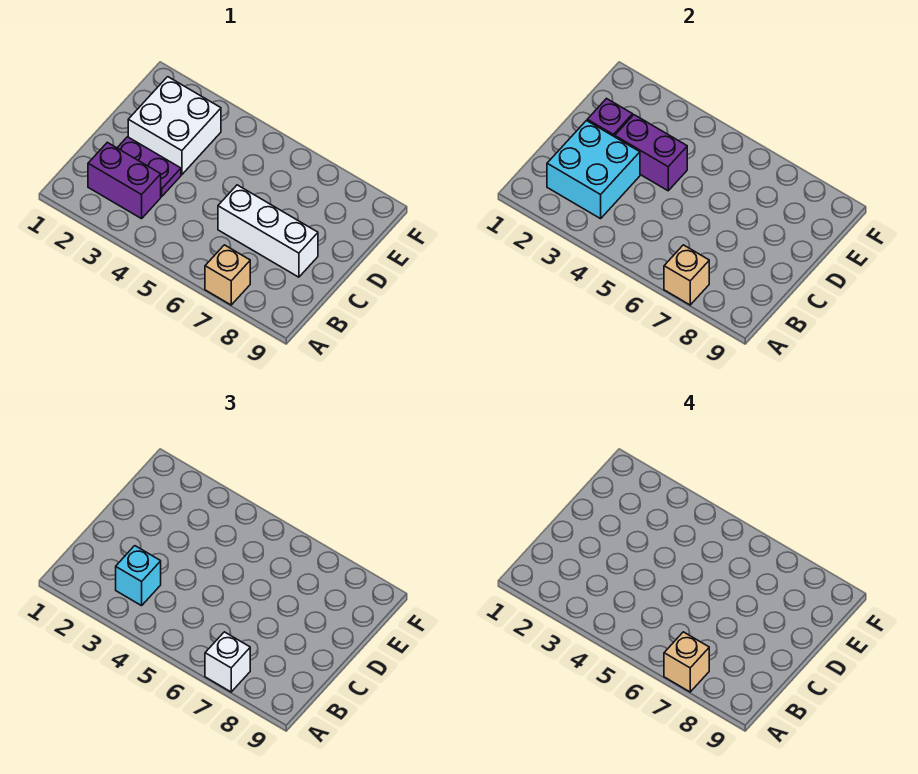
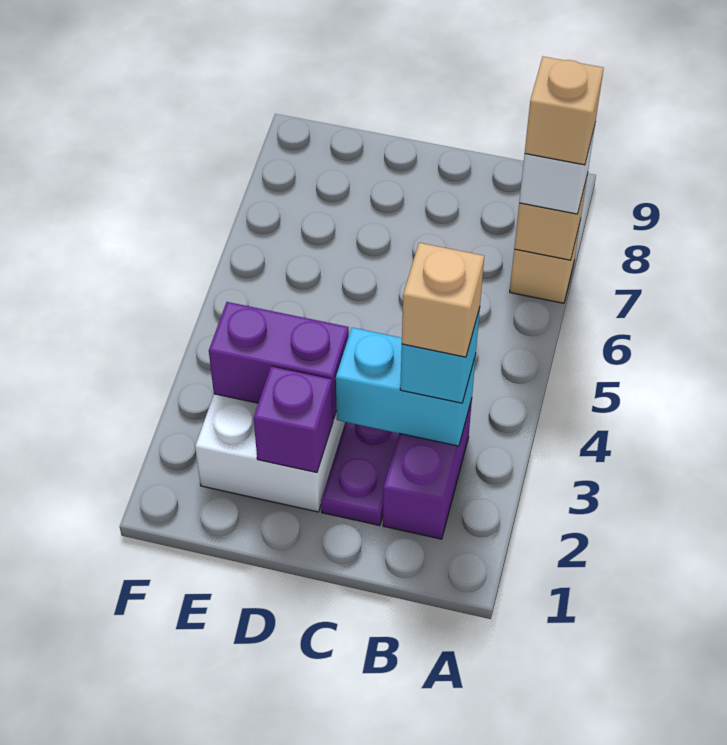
cyan 2x2 brick [547,121,640,219] -> cyan 1x2 brick [336,328,476,446]
none -> tan 1x1 brick [402,243,484,357]
white 1x3 brick [218,185,318,277] -> none
purple 1x2 brick [615,115,687,191] -> purple 1x2 brick turned to [209,302,349,419]

